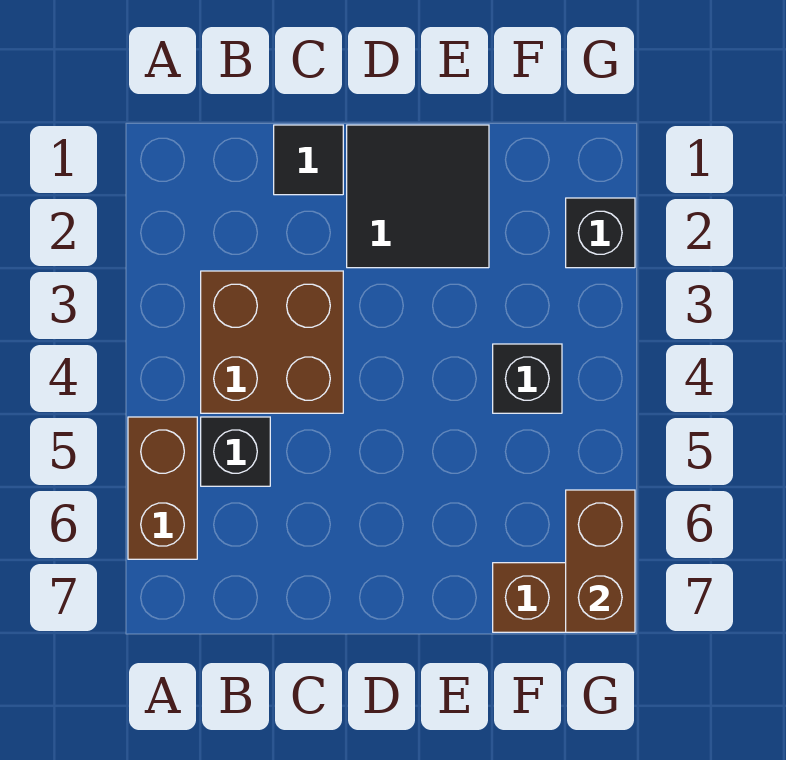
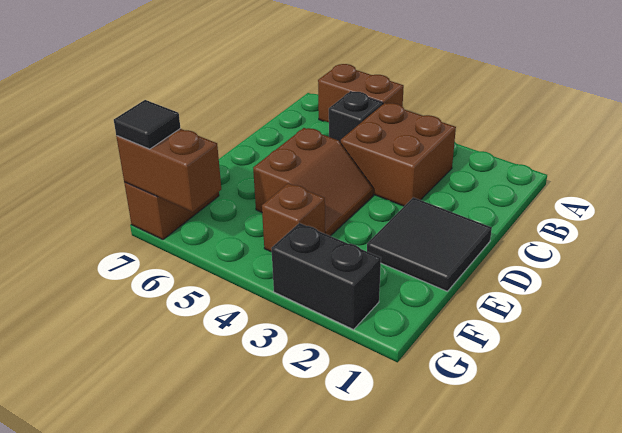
black 1x1 tile [274,125,343,195] -> black 1x1 tile moved to [114,100,180,149]
none -> brown 2x2 slope [253,128,373,236]
black 1x1 brick [493,344,562,413] -> brown 1x1 brick [262,183,325,252]
black 1x1 brick [566,198,635,268] -> black 1x2 brick [271,223,381,330]

